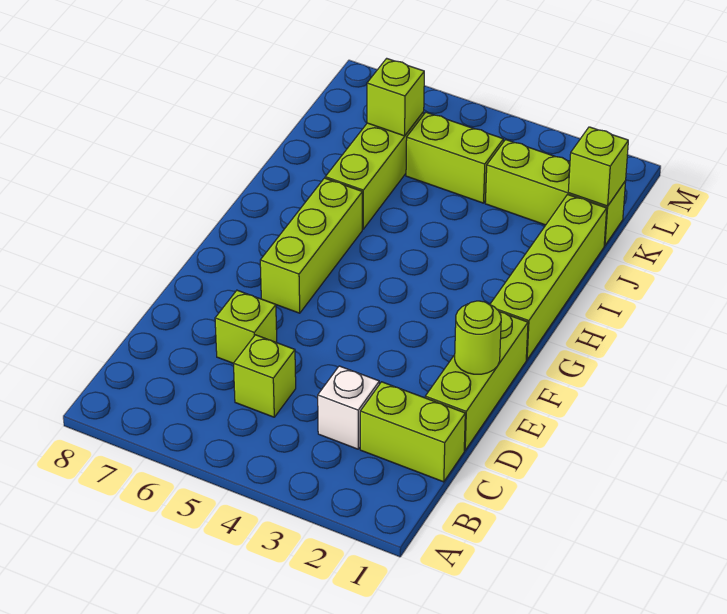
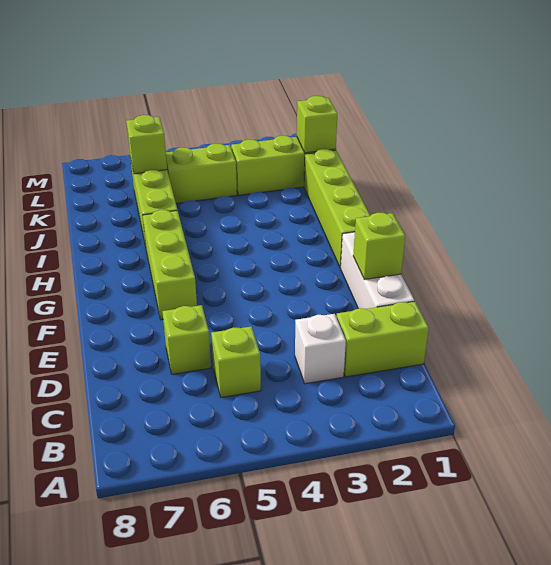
lime 1x3 brick [425,312,528,450] -> white 1x3 brick [341,232,414,309]
lime 1x1 round brick [455,301,501,374] -> lime 1x1 brick [353,213,405,279]

